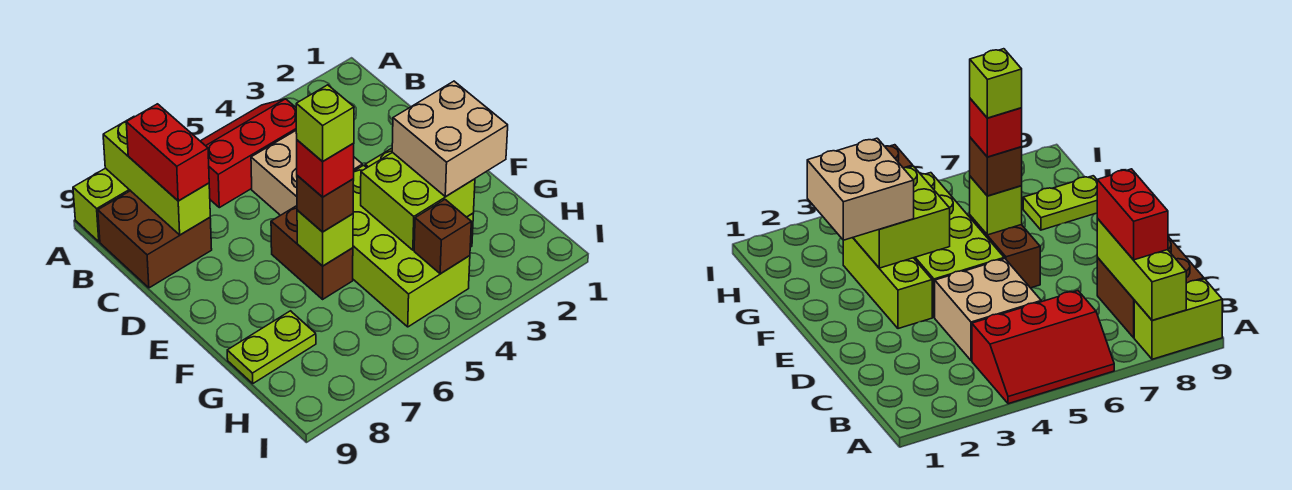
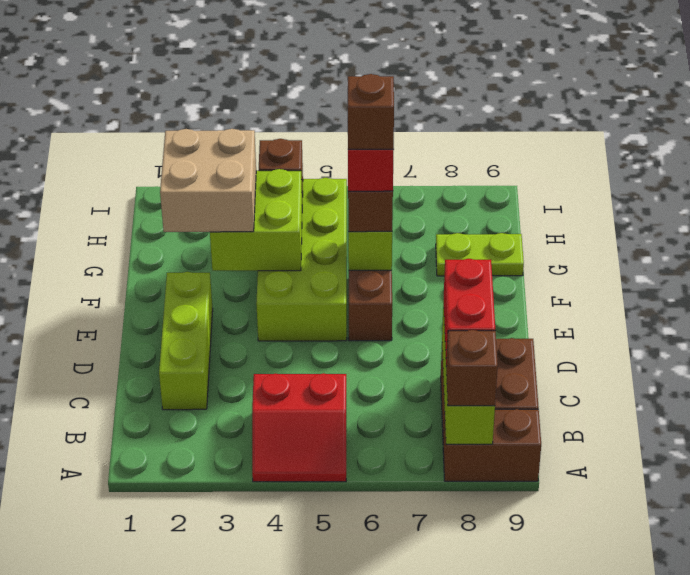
red 2x3 slope [201,99,296,208] -> red 2x2 slope [252,373,346,482]
lime 1x2 brick [73,168,130,242] -> brown 1x2 brick [443,409,541,481]
none -> brown 1x1 brick [446,330,498,406]
tan 2x2 brick [251,131,362,215] -> none
lime 1x3 brick [843,238,932,329] -> lime 1x3 brick moved to [159,272,213,410]
lime 1x1 brick [296,85,354,162] -> brown 1x1 brick [348,74,394,149]

